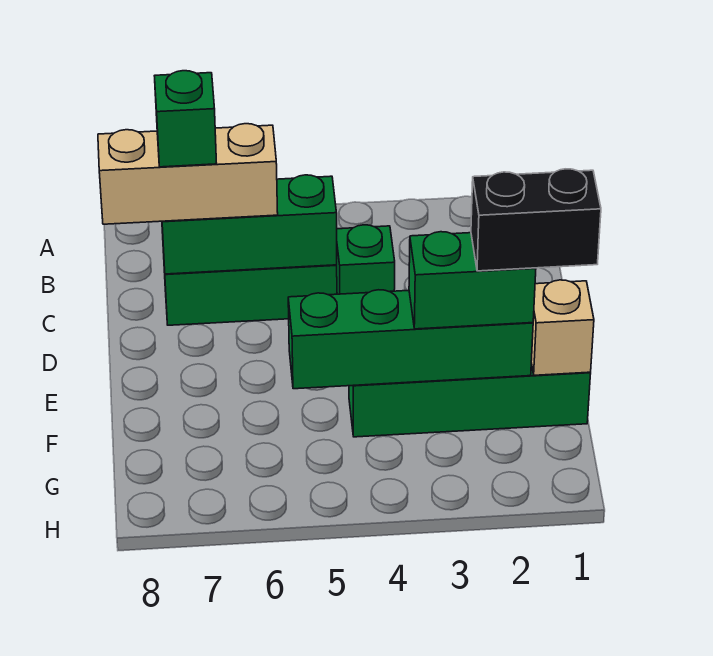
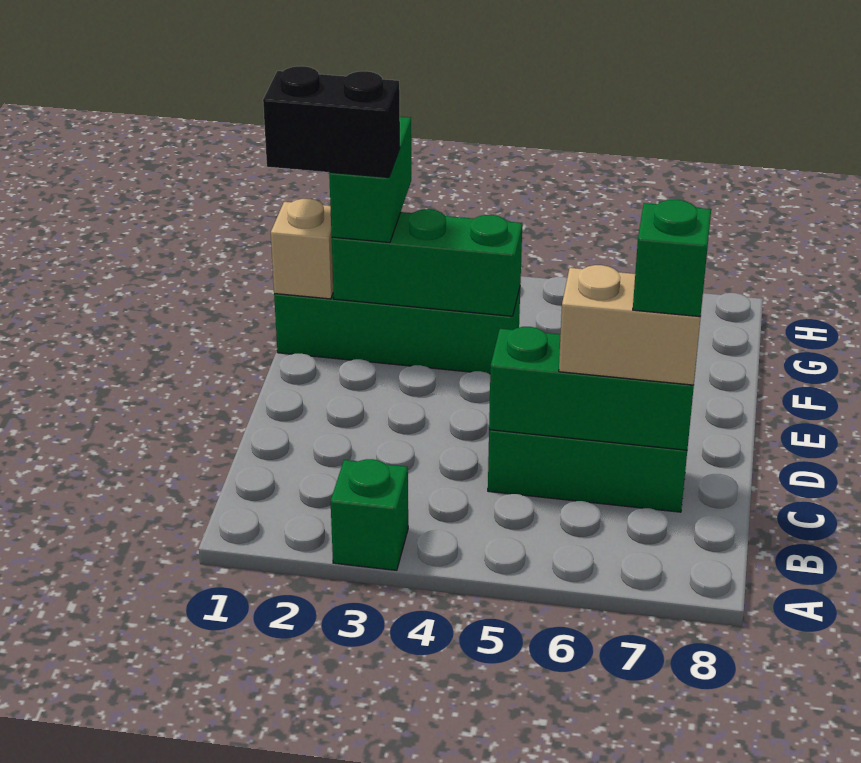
green 1x1 brick [337,225,395,294] -> green 1x1 brick moved to [331,459,408,570]
tan 1x3 brick [98,124,278,224] -> tan 1x2 brick [559,265,703,385]
green 1x4 brick [288,290,533,389] -> green 1x3 brick [332,209,522,316]
green 1x2 brick [409,232,536,329] -> green 1x2 brick turned to [329,117,411,242]

